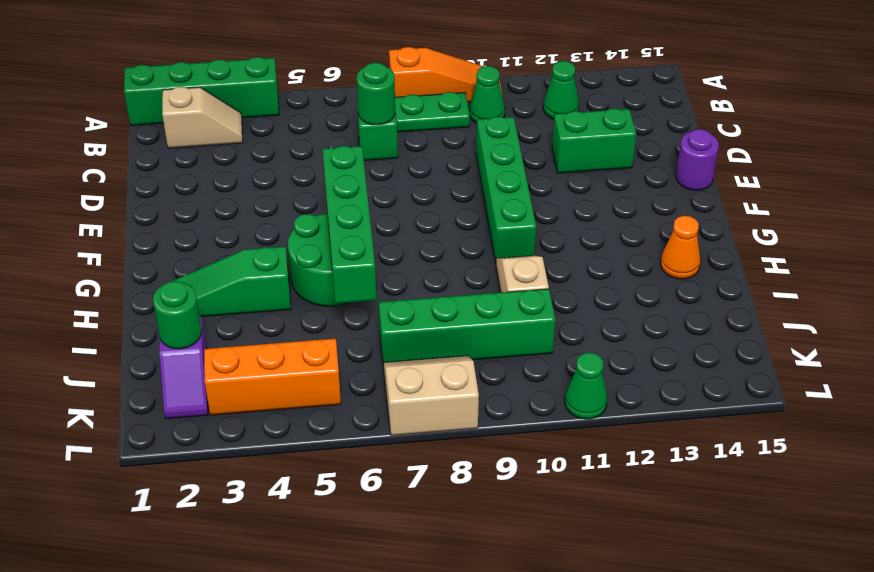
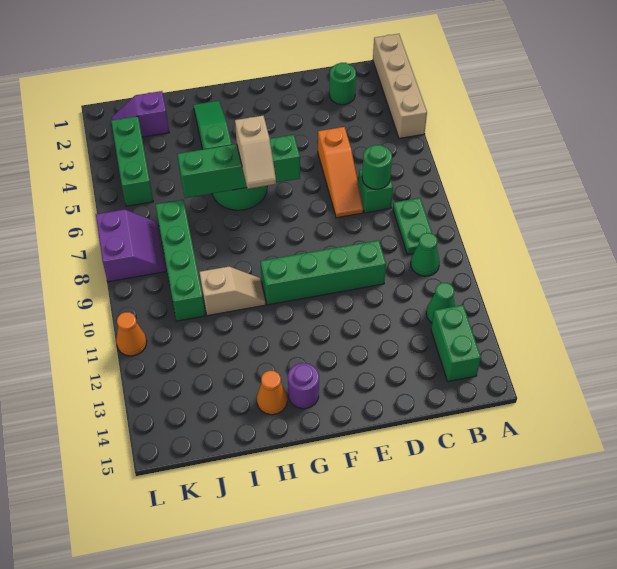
green 1x4 brick [124,57,279,126] -> tan 1x4 brick [373,34,427,138]
orange 1x3 slope [389,47,502,102] -> orange 1x3 slope moved to [318,127,363,218]
tan 1x2 slope [162,87,243,148] -> tan 1x2 slope moved to [235,116,276,189]
green 1x2 brick [552,108,636,173] -> green 1x2 brick moved to [431,305,481,381]
purple 1x1 round brick [676,129,719,190] -> purple 1x1 round brick moved to [288,363,319,409]
green 1x1 round brick [153,281,202,349] -> green 1x1 round brick moved to [329,63,356,105]
orange 1x3 brick [204,339,341,415] -> green 1x3 brick [111,116,153,206]
tan 2x2 slope [383,356,479,436] -> purple 2x2 slope [96,209,166,282]
green 1x1 cone [565,353,607,419] -> orange 1x1 cone [116,312,147,356]

